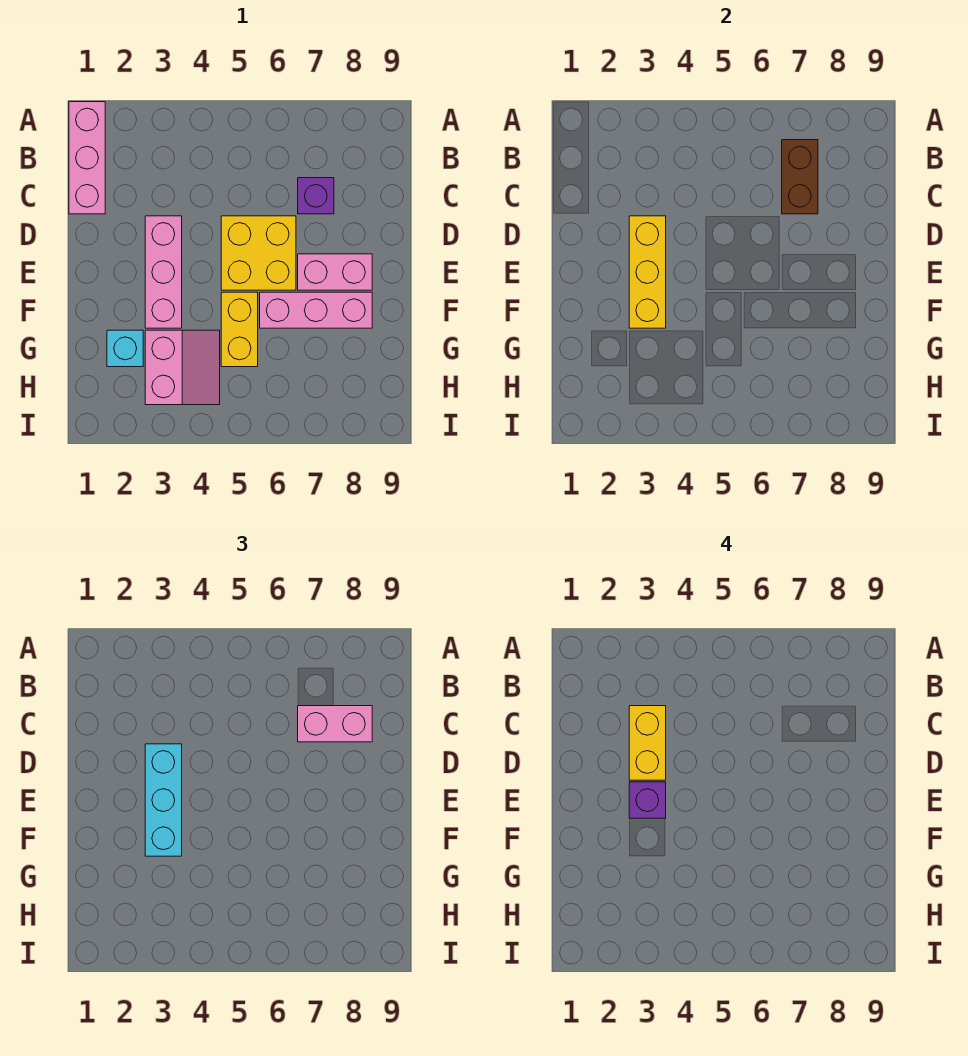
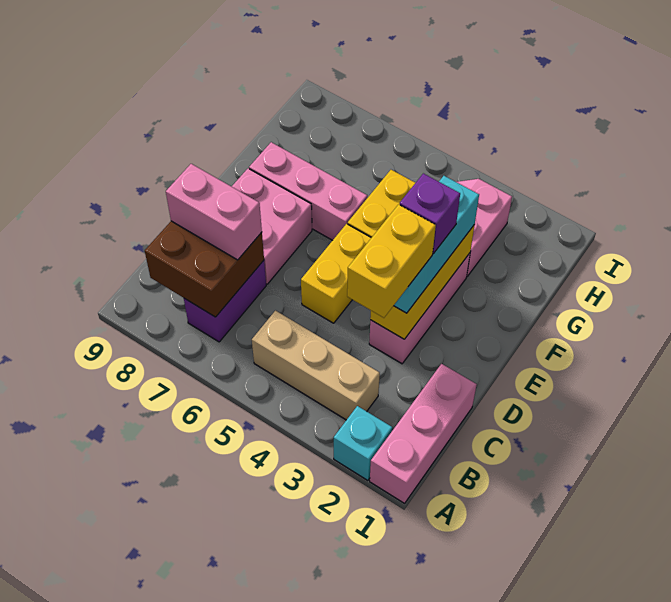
none -> tan 1x3 brick [252,311,380,420]
brown 1x2 brick [782,140,818,214] -> brown 2x2 brick [145,221,264,317]
purple 1x1 brick [298,178,334,214] -> purple 1x2 brick [184,261,266,342]
yellow 2x2 brick [221,216,296,290] -> yellow 1x2 brick [301,224,371,323]
pink 1x2 brick [298,254,372,290] -> pink 2x2 brick [232,168,312,284]
cyan 1x1 brick [107,330,143,367] -> cyan 1x1 brick moved to [334,406,392,481]

